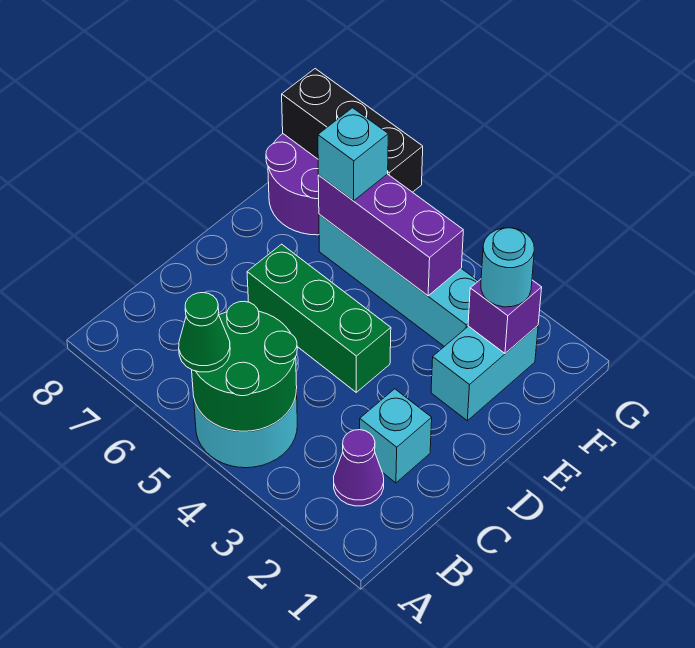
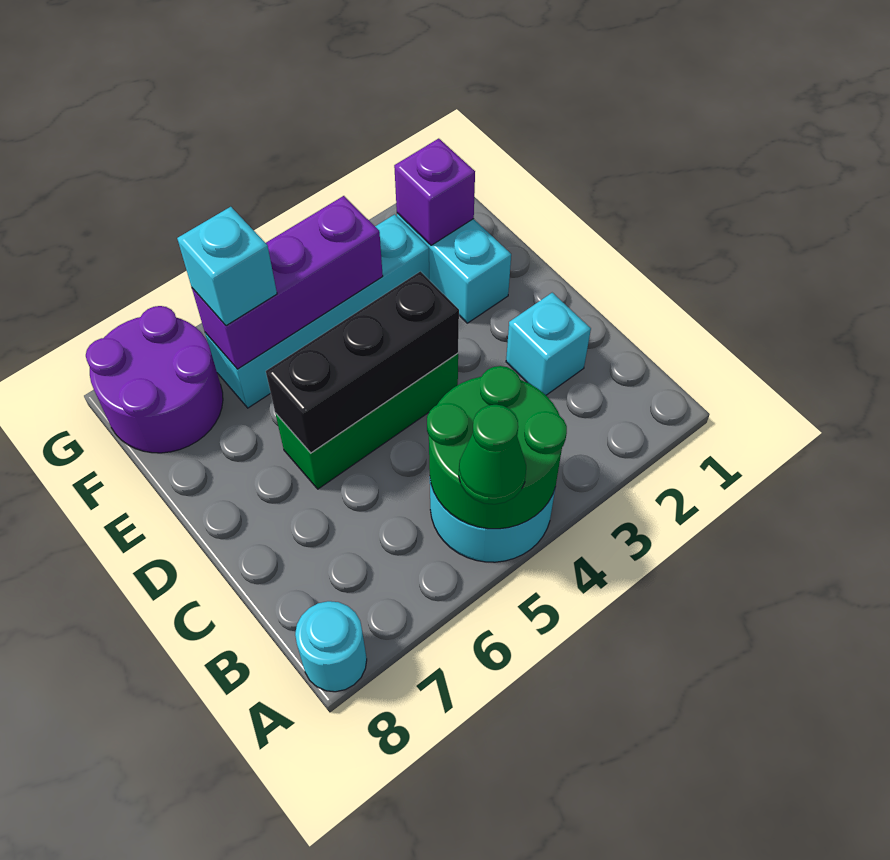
purple 1x1 cone [334,430,384,506] -> none
cyan 1x1 round brick [481,228,534,307] -> cyan 1x1 round brick moved to [295,601,367,692]
black 1x3 brick [282,69,423,192] -> black 1x3 brick moved to [266,271,459,453]

